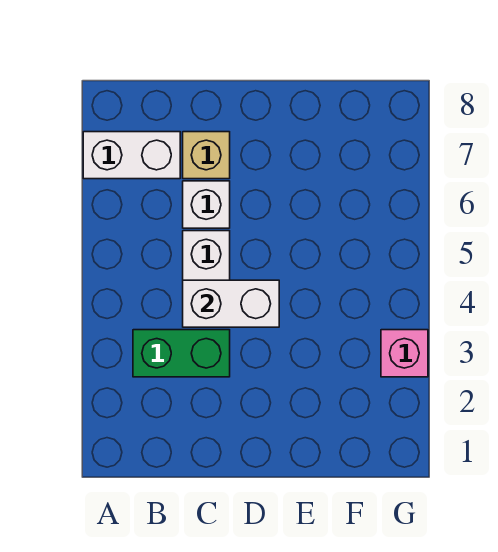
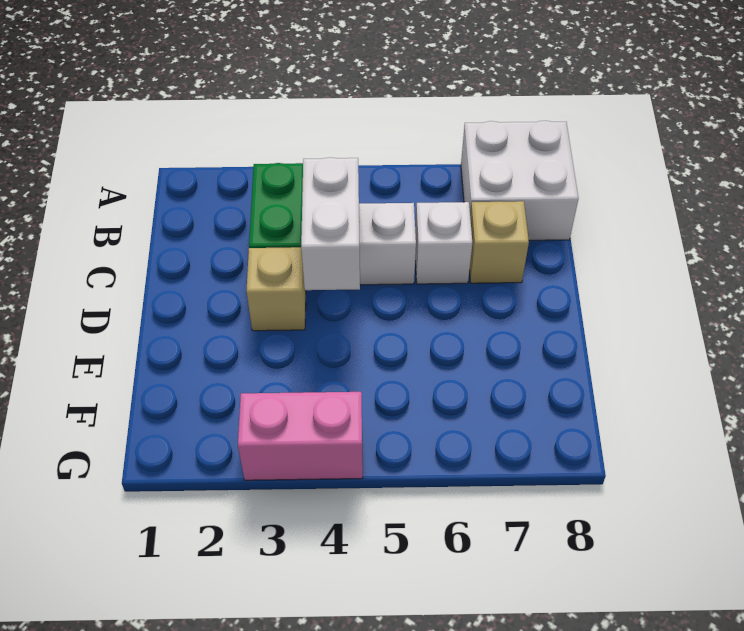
white 1x2 brick [83,132,180,179] -> white 2x2 brick [461,121,578,240]
none -> tan 1x1 brick [246,247,306,331]
pink 1x1 brick [381,330,428,377] -> pink 1x2 brick [238,392,363,480]

